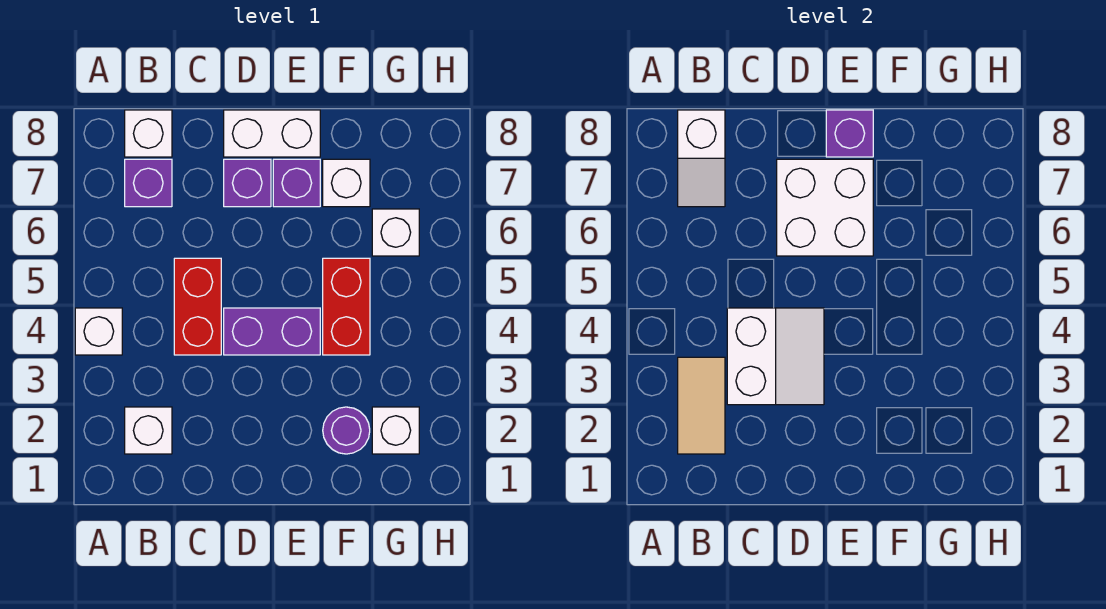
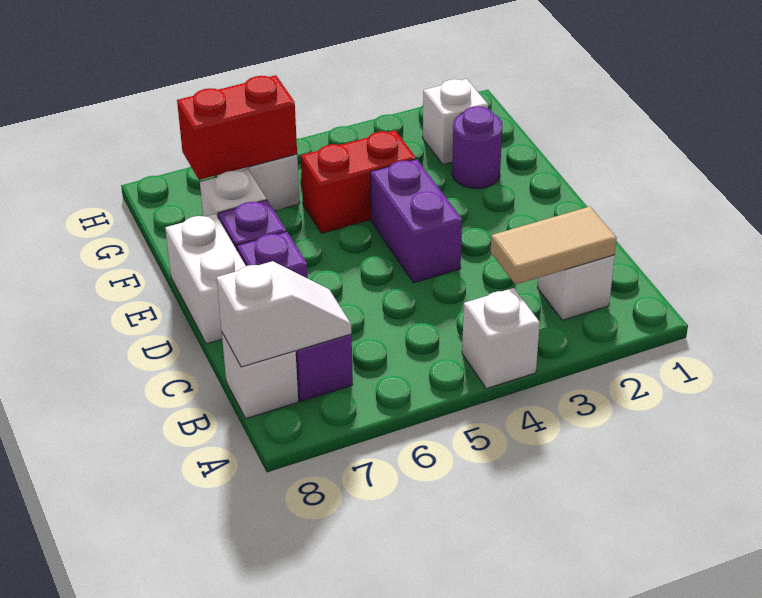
white 2x2 slope [727,308,824,405] -> none
red 1x2 brick [174,258,221,355] -> red 1x2 brick moved to [177,75,297,180]
white 2x2 brick [777,159,873,256] -> none
purple 1x1 brick [826,110,873,157] -> none

